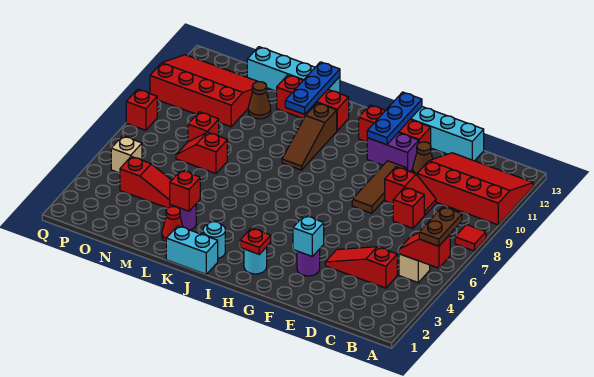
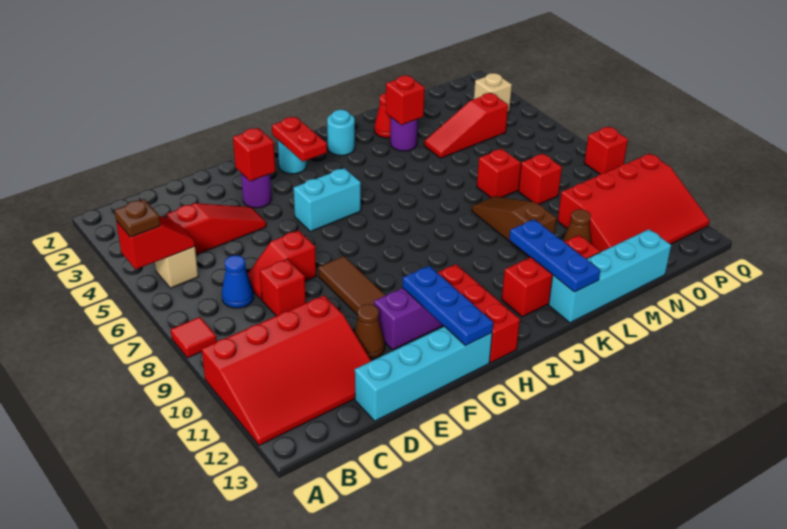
brown 1x2 plate [419,207,462,246] -> brown 1x1 plate [114,199,161,237]
none -> blue 1x1 cone [222,255,254,308]
red 1x2 slope [385,167,436,215] -> red 1x2 slope moved to [248,230,316,300]
cyan 1x1 brick [293,215,324,256] -> red 1x1 brick [233,128,275,181]
red 1x3 brick [359,105,431,145] -> red 1x3 brick turned to [437,264,520,362]
red 1x1 plate [240,228,271,254] -> red 1x2 plate [272,117,327,161]
cyan 1x2 brick [166,226,218,274] -> cyan 1x2 brick moved to [294,168,361,232]
brown 1x3 slope [282,103,337,170] -> brown 1x3 slope moved to [472,197,556,258]
tan 1x1 brick [111,136,142,173] -> tan 1x1 brick moved to [474,73,512,113]

